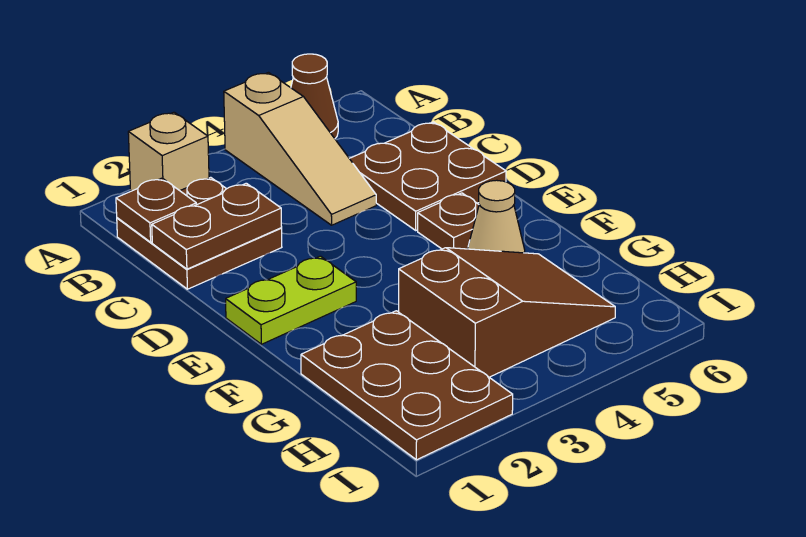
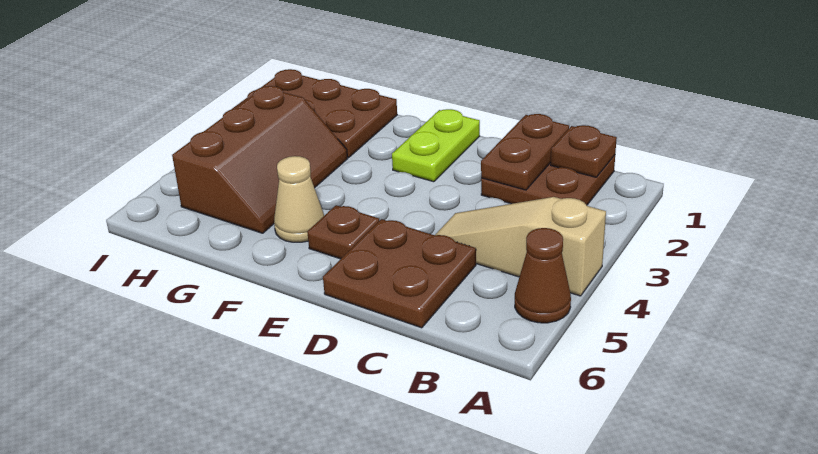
tan 1x1 brick [128,112,209,191] -> none
brown 2x3 slope [399,248,615,377] -> brown 2x3 slope turned to [172,86,348,233]

